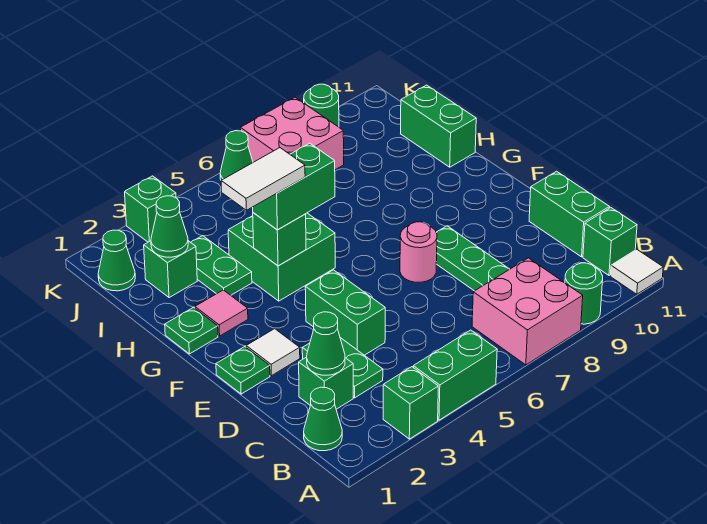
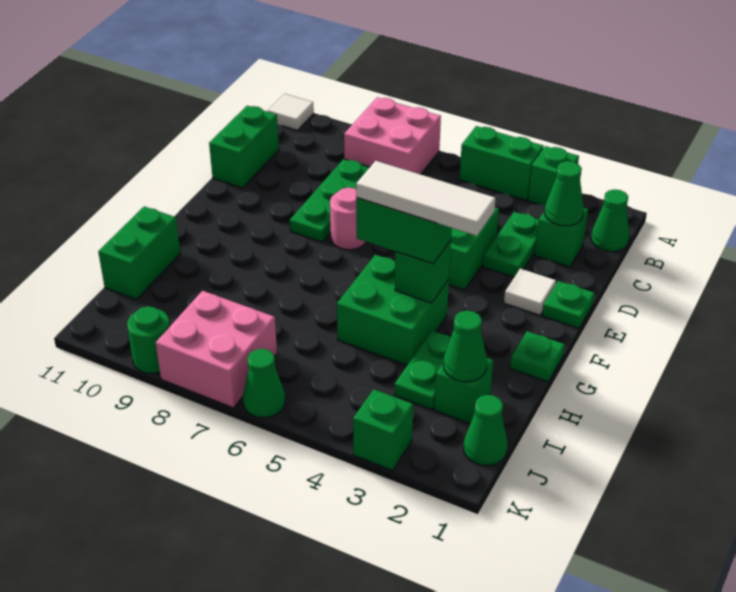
green 1x1 round brick [565,263,603,324] -> none
green 1x1 brick [583,207,637,275] -> none
pink 1x1 tile [195,290,248,336] -> none
white 1x2 tile [221,148,305,210] -> white 1x3 tile [356,161,495,236]

